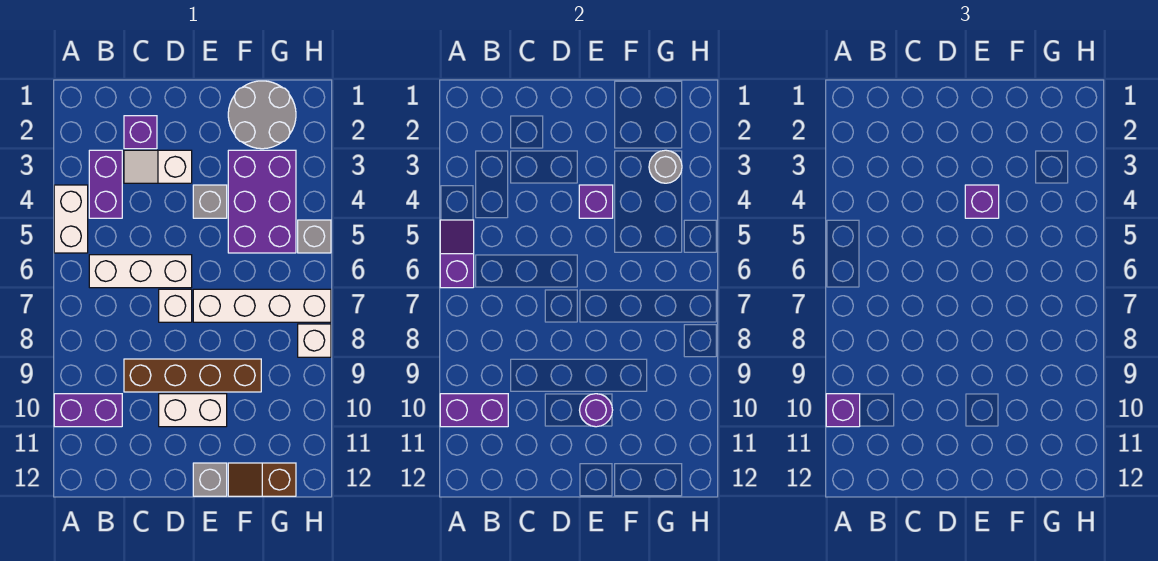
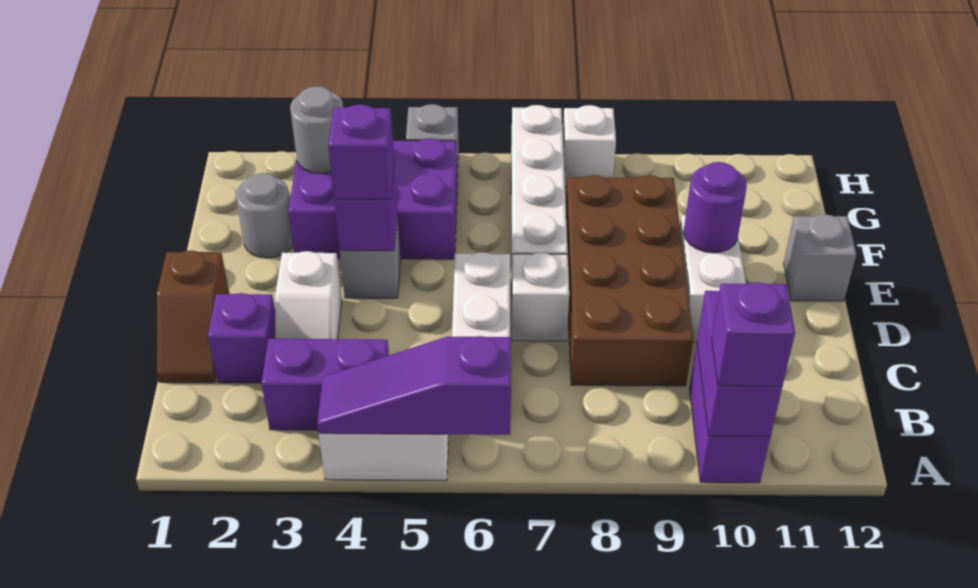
purple 1x2 slope [440,220,474,288] -> purple 1x3 slope [317,336,511,435]
brown 1x4 brick [124,359,261,392] -> brown 2x4 brick [566,175,694,386]
grey 2x2 round brick [228,81,296,149] -> grey 1x1 round brick [236,173,293,258]
brown 1x2 slope [228,463,296,496] -> brown 1x2 slope moved to [157,251,229,383]

